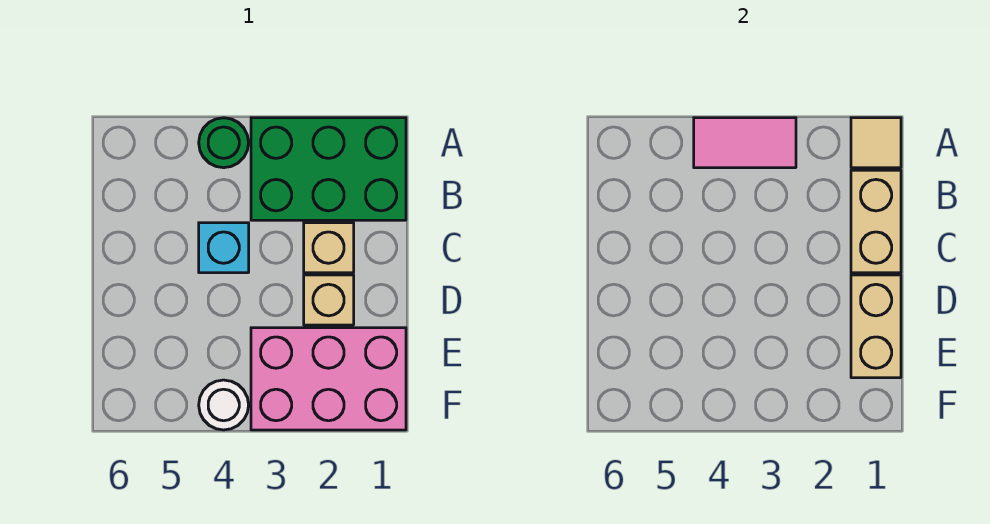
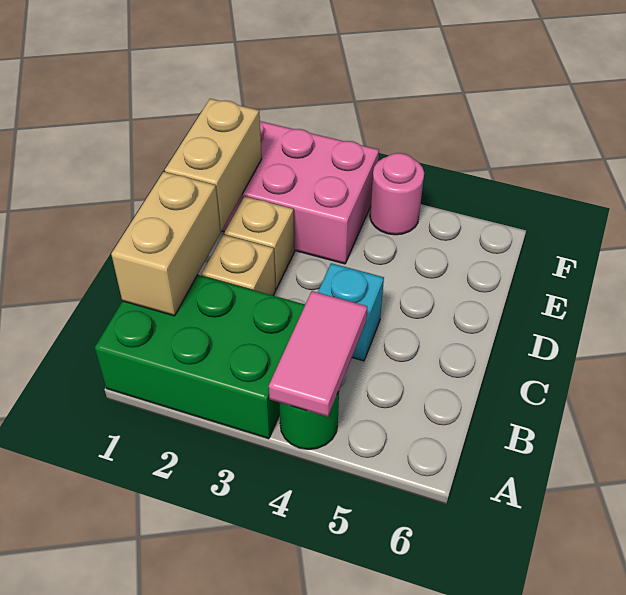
tan 1x1 tile [851,118,901,168] -> none
pink 1x2 tile [694,118,796,168] -> pink 1x2 tile turned to [269,291,367,417]
white 1x1 round brick [199,380,249,430] -> pink 1x1 round brick [370,153,424,235]

